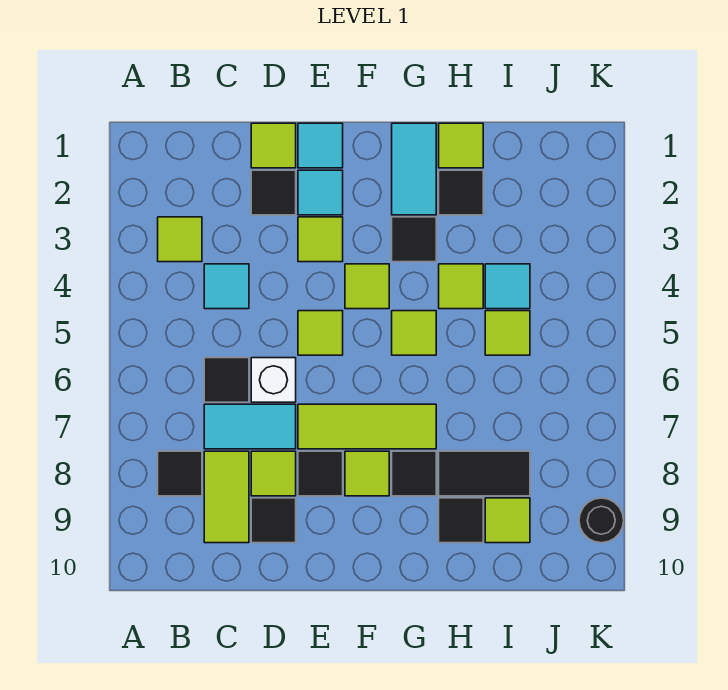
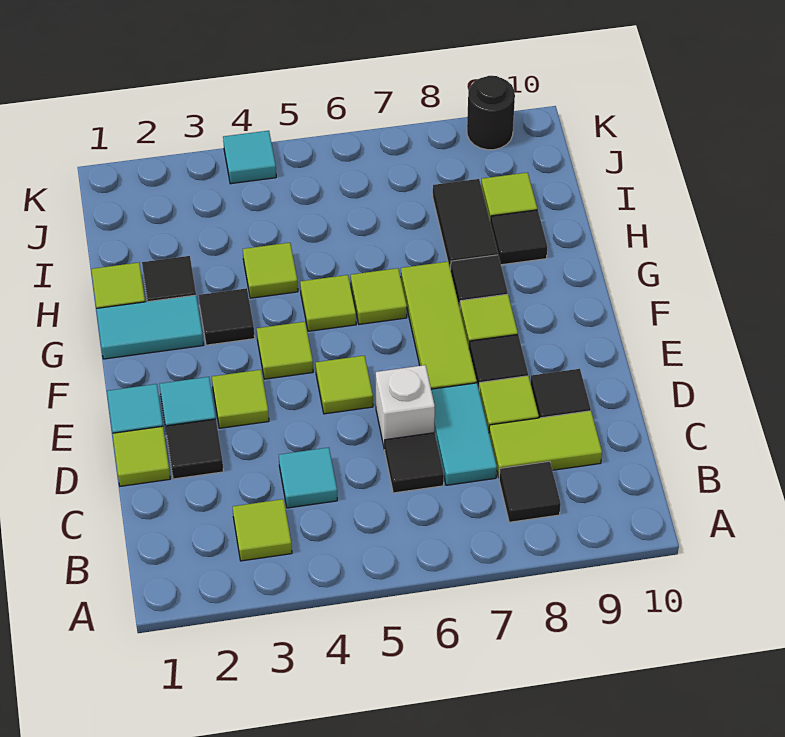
cyan 1x1 tile [485,264,530,309] -> cyan 1x1 tile moved to [223,131,276,184]
lime 1x1 tile [485,311,530,355] -> lime 1x1 tile moved to [351,268,407,324]

